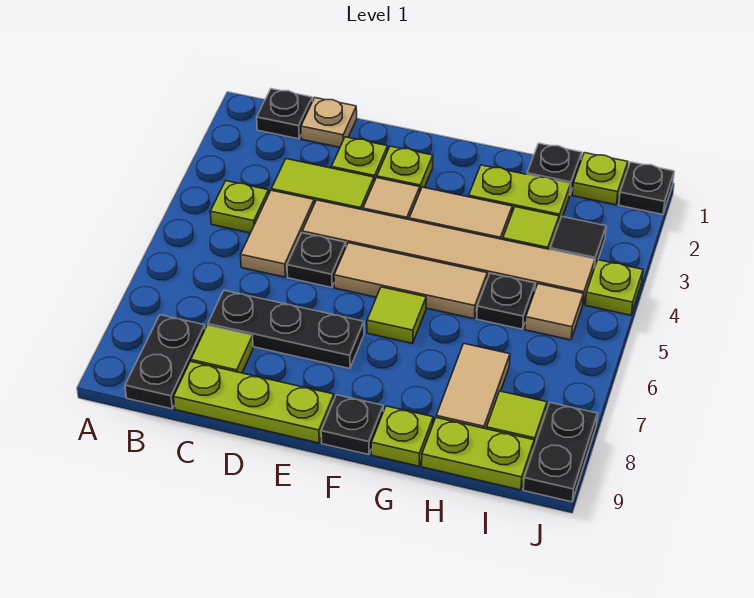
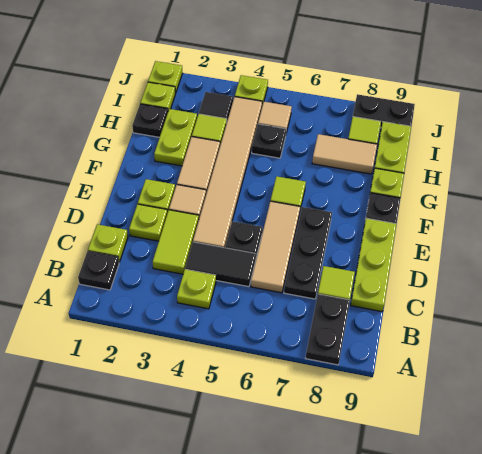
black 1x2 plate [125,315,205,409] -> black 1x2 plate turned to [306,294,350,365]
tan 1x1 plate [301,98,357,147] -> lime 1x1 plate [88,224,128,262]
tan 1x2 tile [241,190,314,277] -> black 1x2 tile [185,242,256,287]
tan 1x3 tile [334,243,487,319] -> tan 1x3 tile moved to [251,201,300,293]
black 1x1 plate [619,162,674,214] -> lime 1x1 plate [148,61,182,93]

